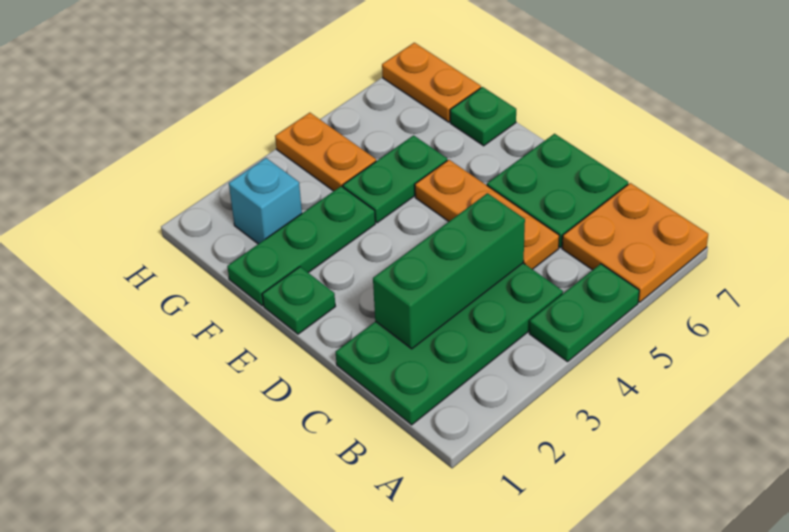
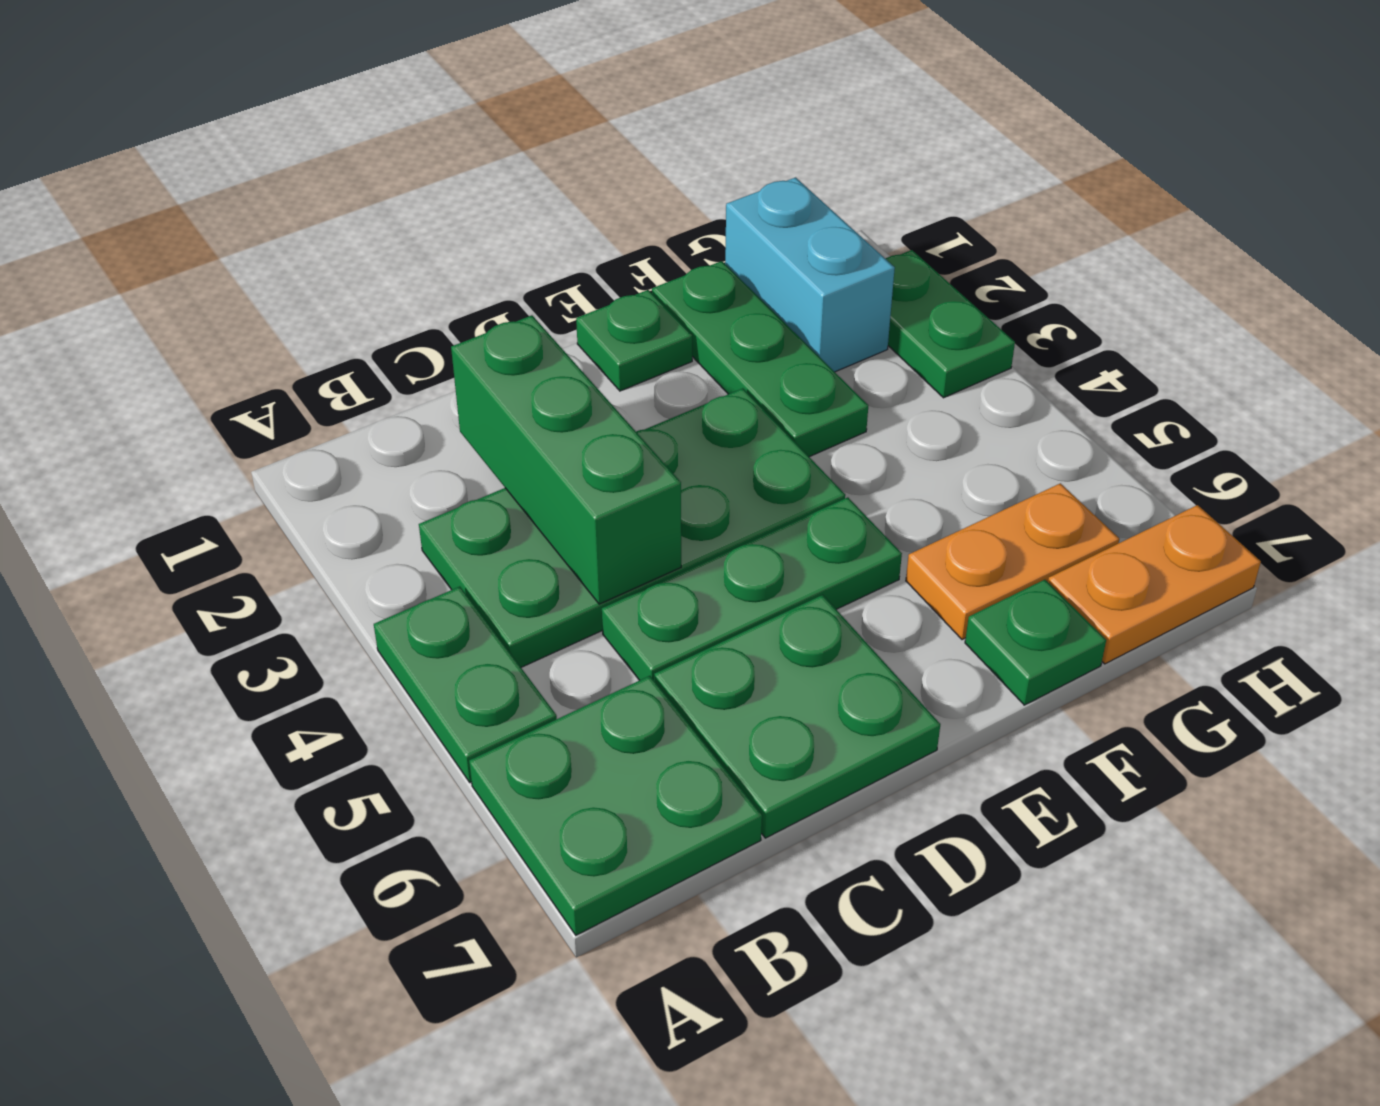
orange 2x2 plate [562,183,708,302] -> green 2x2 plate [469,676,762,935]
green 2x4 plate [336,263,563,425] -> green 2x4 plate turned to [419,388,845,667]
orange 1x3 plate [415,160,559,269] -> green 1x3 plate [602,497,902,680]
green 1x2 plate [343,135,447,223] -> green 1x2 plate moved to [885,250,1015,398]
cyan 1x1 brick [229,158,302,244] -> cyan 1x2 brick [725,177,895,372]
orange 1x2 plate [275,113,376,191] -> orange 1x2 plate moved to [906,483,1119,640]

